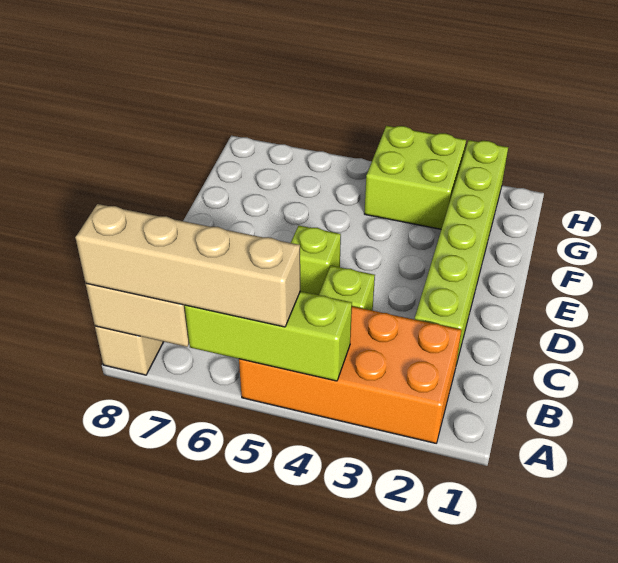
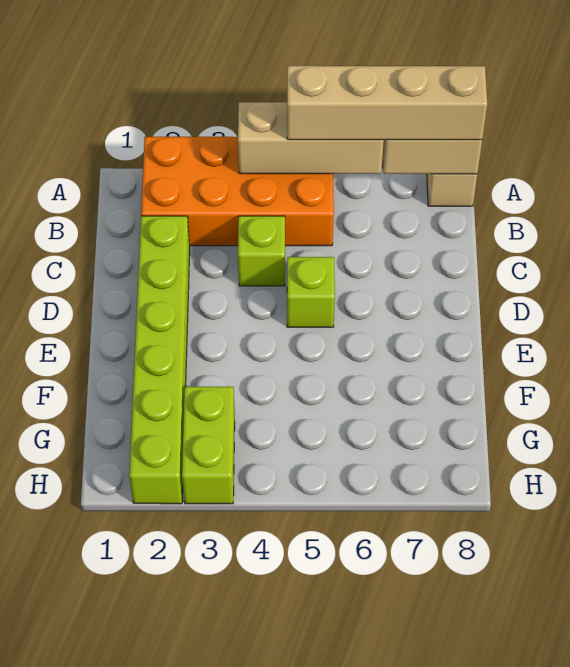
lime 1x3 brick [185,291,352,381] -> tan 1x3 brick [238,102,384,174]
lime 2x2 brick [364,126,466,229] -> lime 1x2 brick [182,387,235,504]

